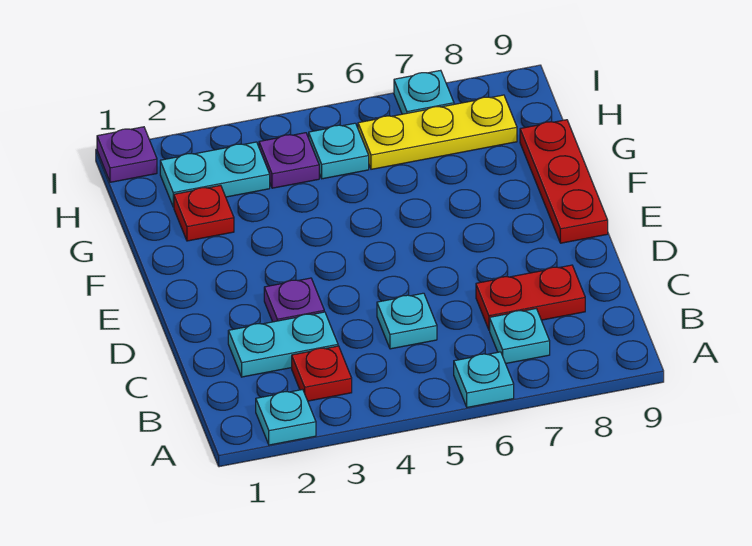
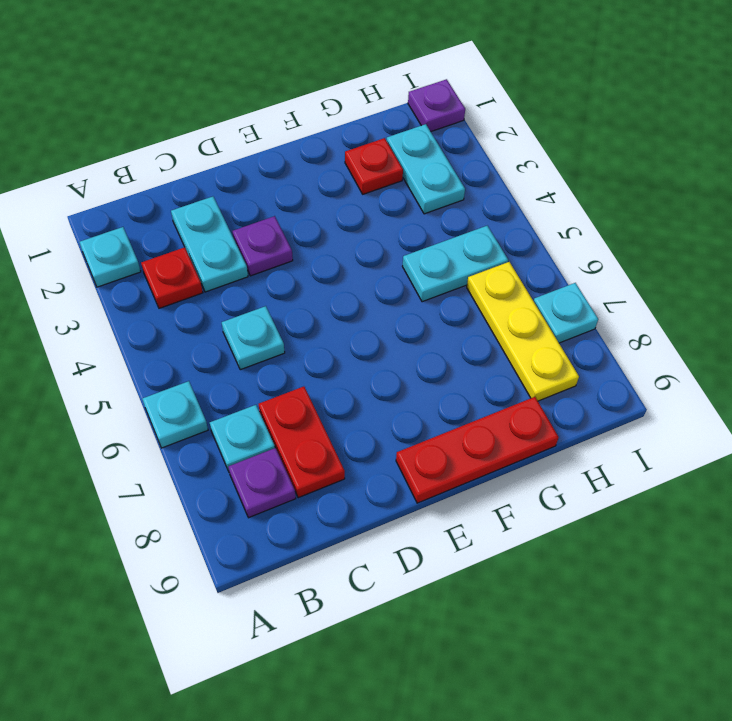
purple 1x1 plate [259,133,319,188] -> purple 1x1 plate moved to [228,448,296,518]
cyan 1x1 plate [309,123,369,179] -> cyan 1x2 plate [402,226,508,302]

